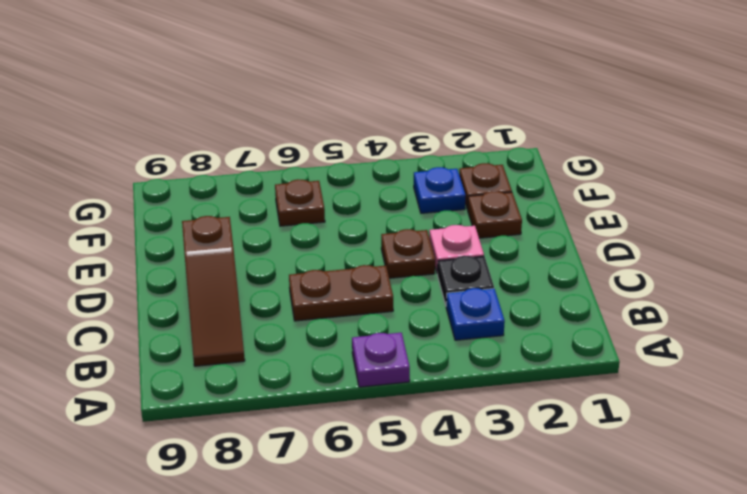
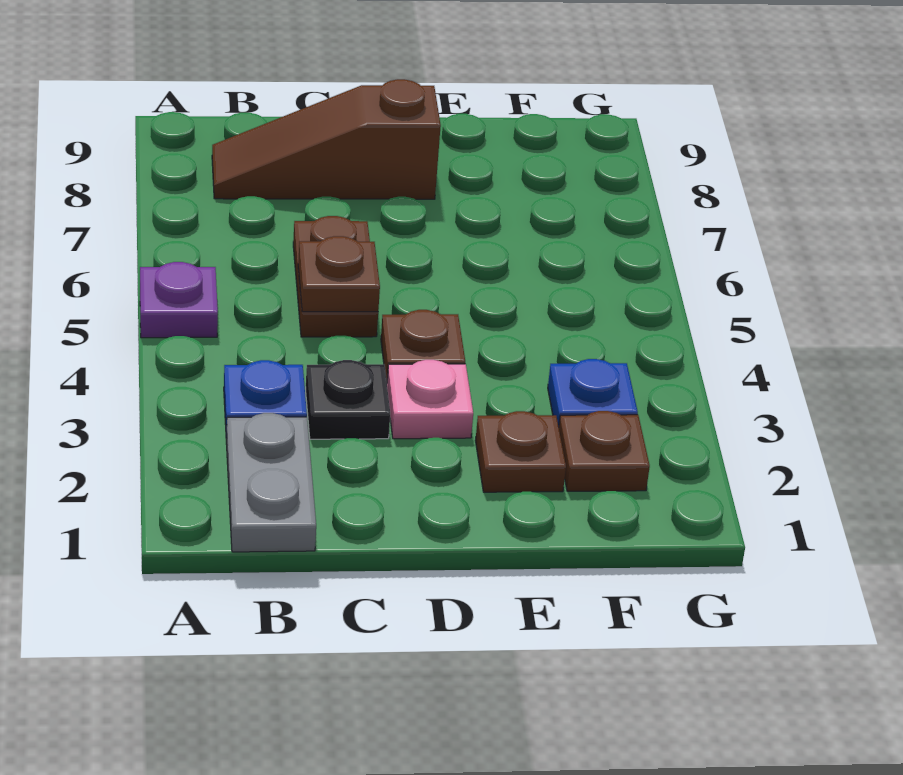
none -> grey 1x2 plate [226,413,316,552]
brown 1x1 plate [275,179,325,226] -> brown 1x1 plate moved to [298,236,380,312]

